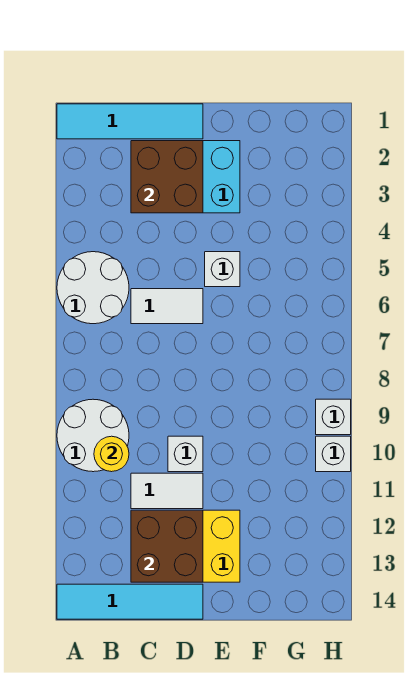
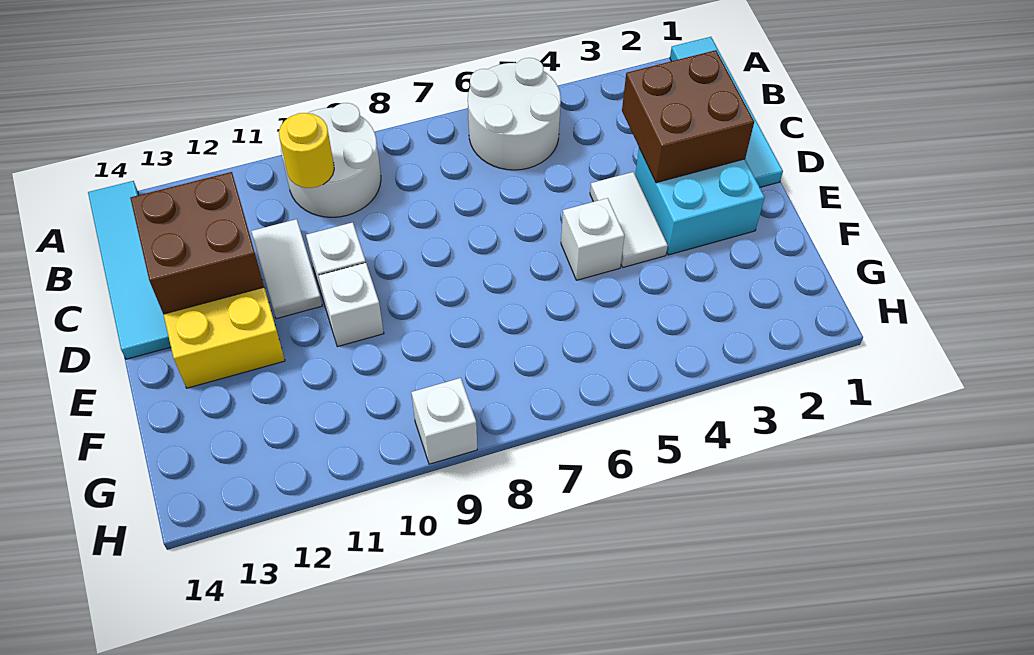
white 1x2 tile [131,289,203,324] -> white 1x2 tile moved to [590,172,668,267]
white 1x1 brick [316,436,351,472] -> white 1x1 brick moved to [318,263,384,347]

